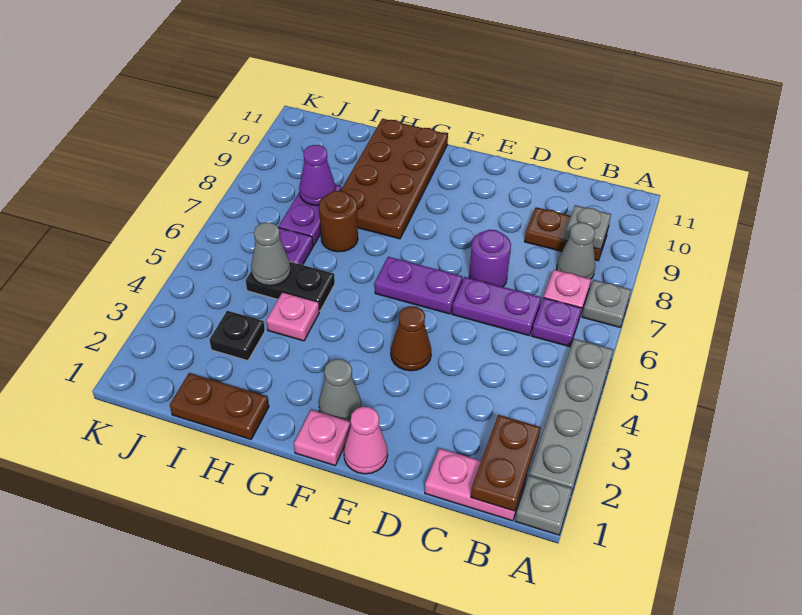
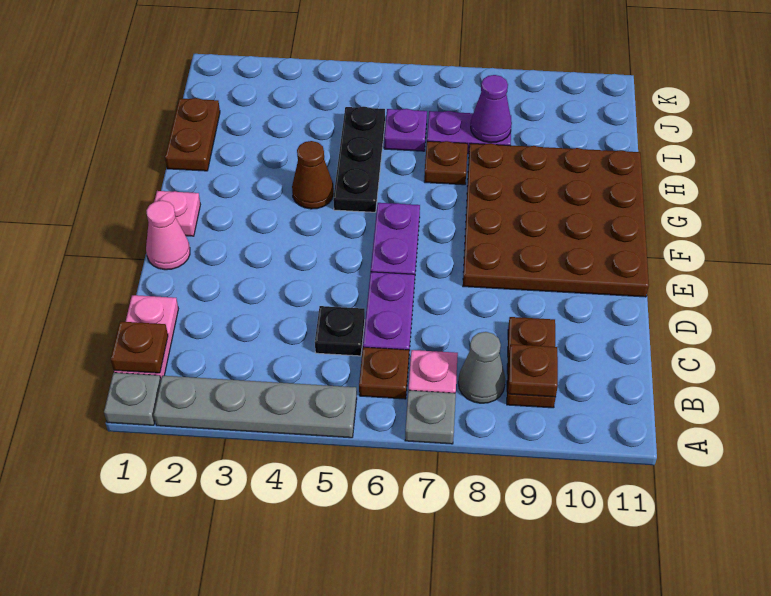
brown 1x2 plate [471,415,541,511] -> brown 1x1 plate [111,322,168,373]
purple 1x1 plate [532,298,582,347] -> brown 1x1 plate [359,347,409,399]
grey 1x1 plate [564,205,611,250] -> brown 1x1 plate [508,344,558,397]
purple 1x1 round brick [469,230,511,287] -> none
brown 1x1 cone [391,306,431,371] -> brown 1x1 cone moved to [292,141,334,209]
grey 1x1 cone [319,359,361,421] -> none
brown 2x4 plate [341,119,448,239] -> brown 4x4 plate [463,143,649,297]
pink 1x1 plate [266,292,319,341] -> none
black 1x2 plate [246,262,335,311] -> black 1x3 plate [333,107,385,212]
brown 1x1 round brick [319,191,358,252] -> brown 1x1 plate [424,141,468,185]
black 1x1 plate [210,311,265,361] -> black 1x1 plate moved to [315,306,365,356]
grey 1x1 cone [251,222,291,286] -> none

